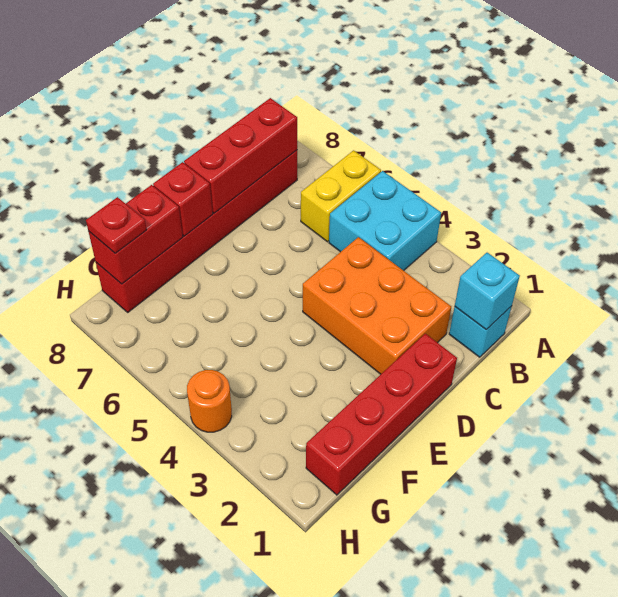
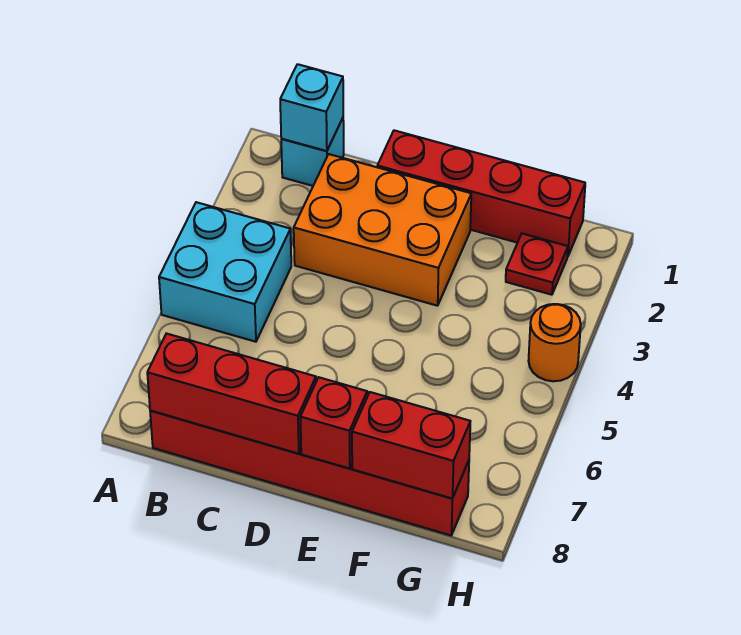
yellow 1x2 brick [301,150,381,242] -> none
orange 2x3 brick [303,237,451,374] -> orange 2x3 brick turned to [294,154,471,306]
red 1x1 plate [86,197,147,253] -> red 1x1 plate moved to [506,234,568,295]

